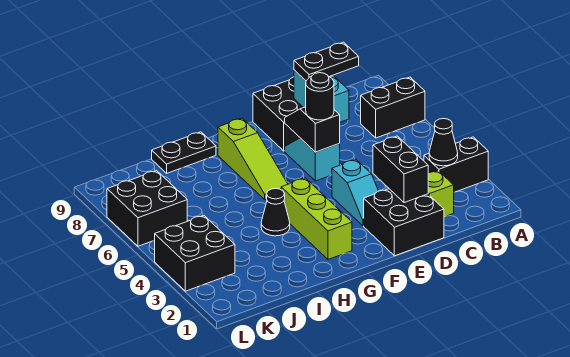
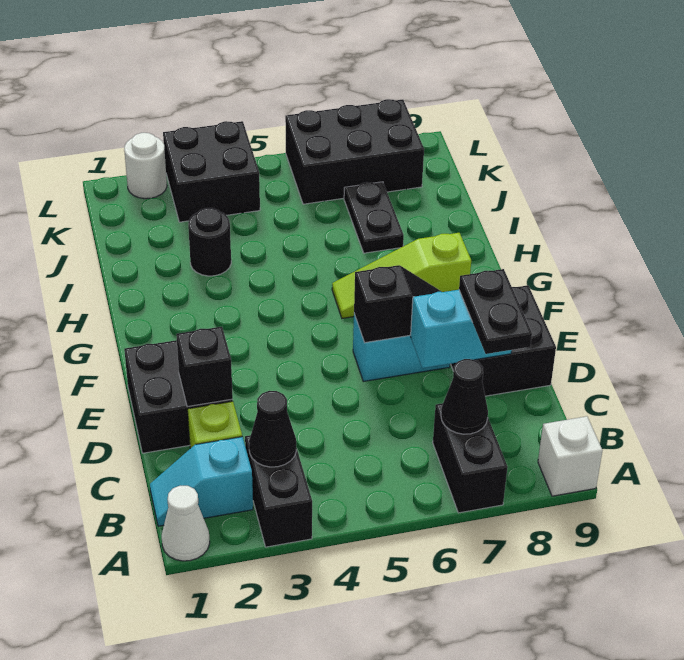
none -> white 1x1 cone [162,486,210,561]
none -> white 1x1 brick [538,416,602,496]
black 1x2 brick [373,136,428,203] -> black 1x1 brick [176,327,233,407]
cyan 1x2 slope [332,160,378,226] -> cyan 1x2 slope moved to [150,437,253,526]
black 1x1 round brick [306,73,334,120] -> black 1x1 round brick moved to [188,208,231,276]
lime 1x3 brick [281,178,352,259] -> none
black 1x1 cone [261,189,290,236] -> black 1x1 cone moved to [441,359,488,434]
black 1x2 plate [152,132,216,173] -> black 1x2 plate moved to [344,182,404,253]
black 2x2 brick [107,171,187,246] -> black 2x3 brick [285,99,424,204]
none -> white 1x1 round brick [124,133,167,199]

